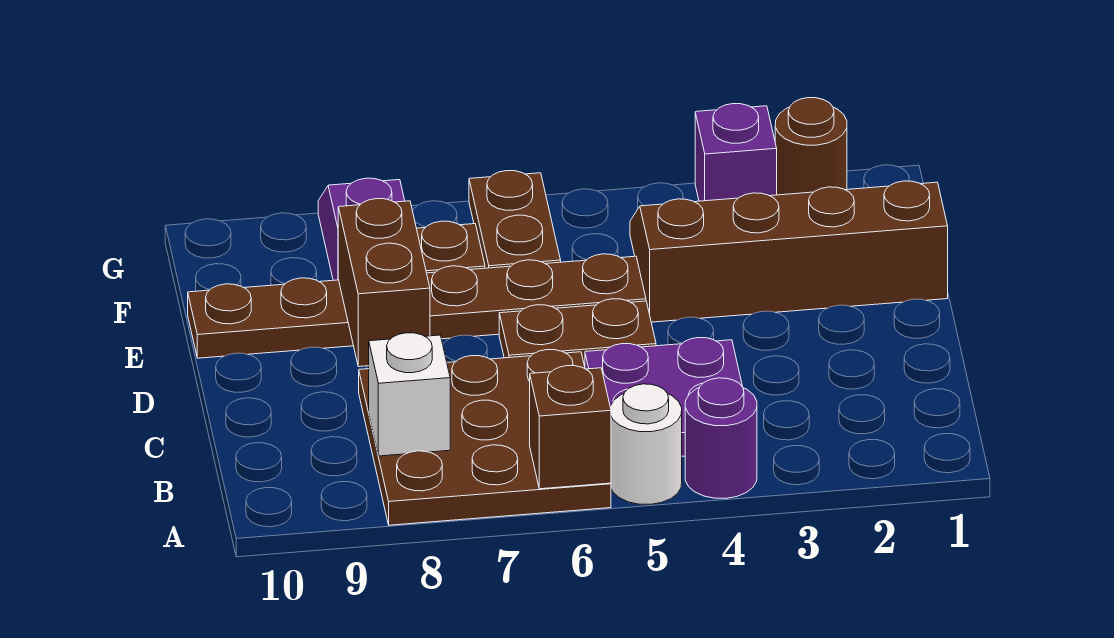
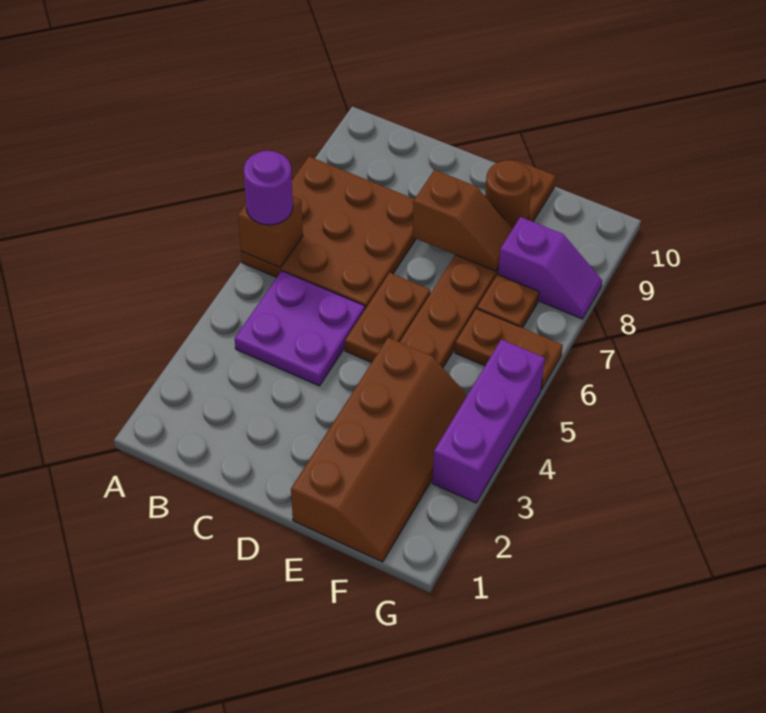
purple 1x1 round brick [685,378,757,498] -> purple 1x1 round brick moved to [244,151,293,225]
white 1x1 round brick [610,384,682,504] -> none
white 1x1 brick [369,333,450,456] -> none
brown 1x2 brick [338,199,430,367] -> brown 1x2 slope [412,170,513,271]
brown 1x1 round brick [775,98,847,195] -> brown 1x1 round brick moved to [485,160,532,228]
purple 1x1 brick [695,104,777,201] -> purple 1x3 brick [432,340,545,503]

